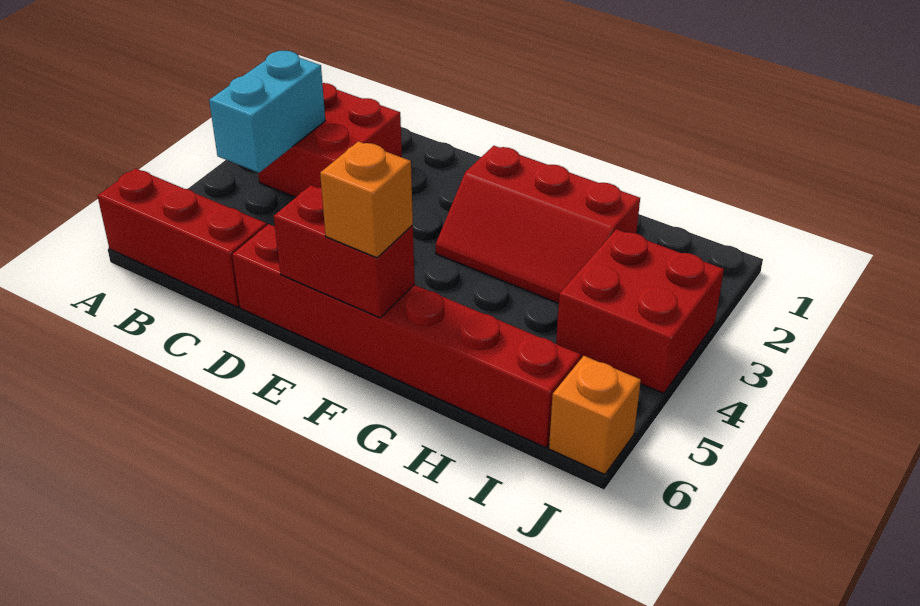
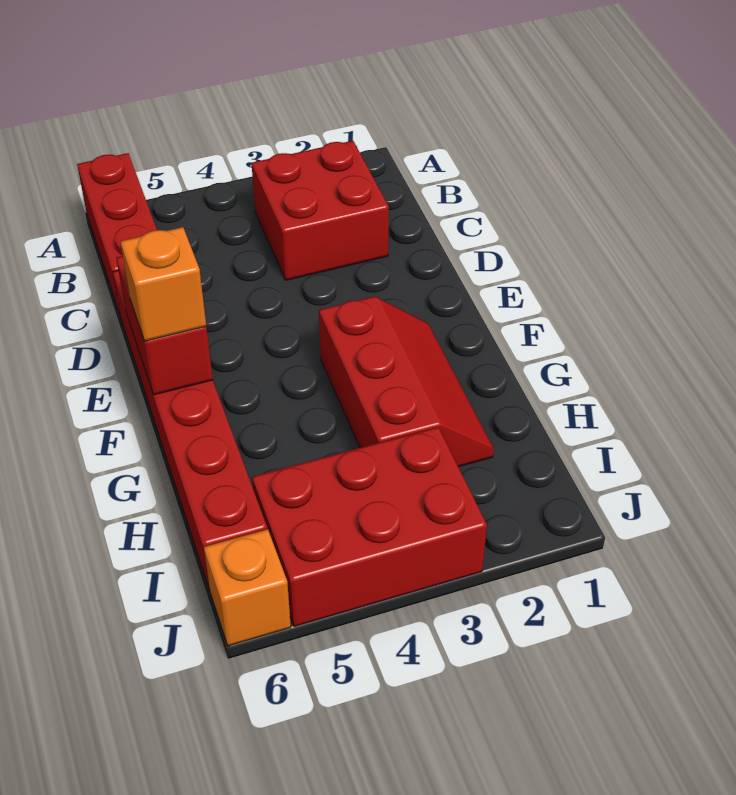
cyan 1x2 brick [209,51,325,173] -> none
red 2x3 slope [436,146,640,303] -> red 2x3 slope turned to [319,296,494,467]
red 2x2 brick [556,229,724,393] -> red 2x3 brick [252,427,487,627]

